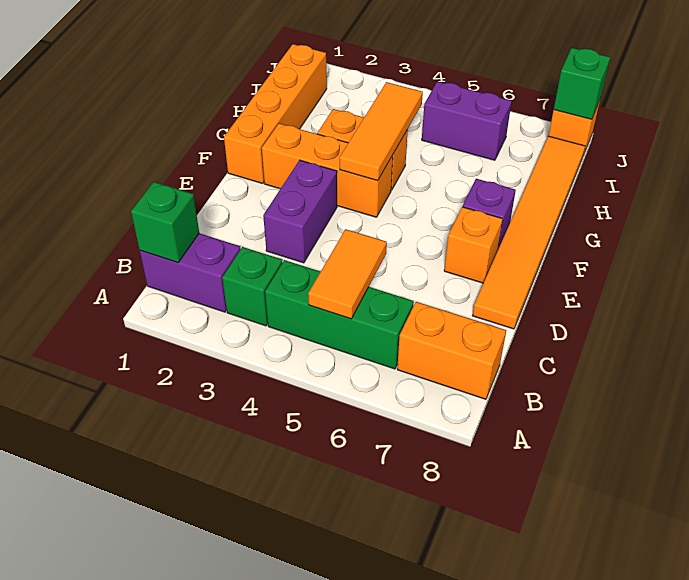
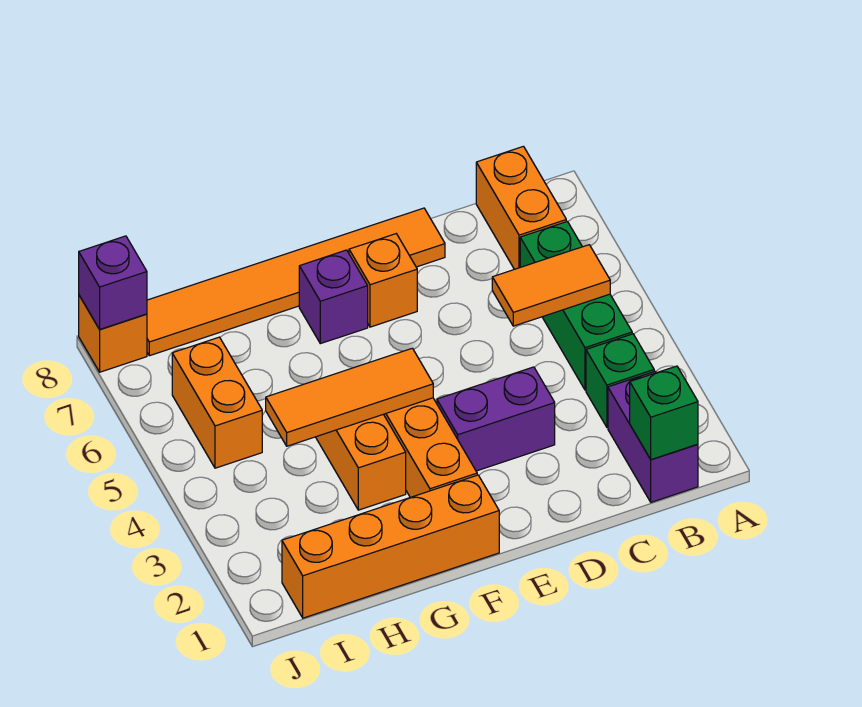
purple 1x2 brick [422,81,512,160] -> orange 1x2 brick [172,337,262,468]
green 1x1 brick [554,48,610,119] -> purple 1x1 brick [79,236,147,329]

